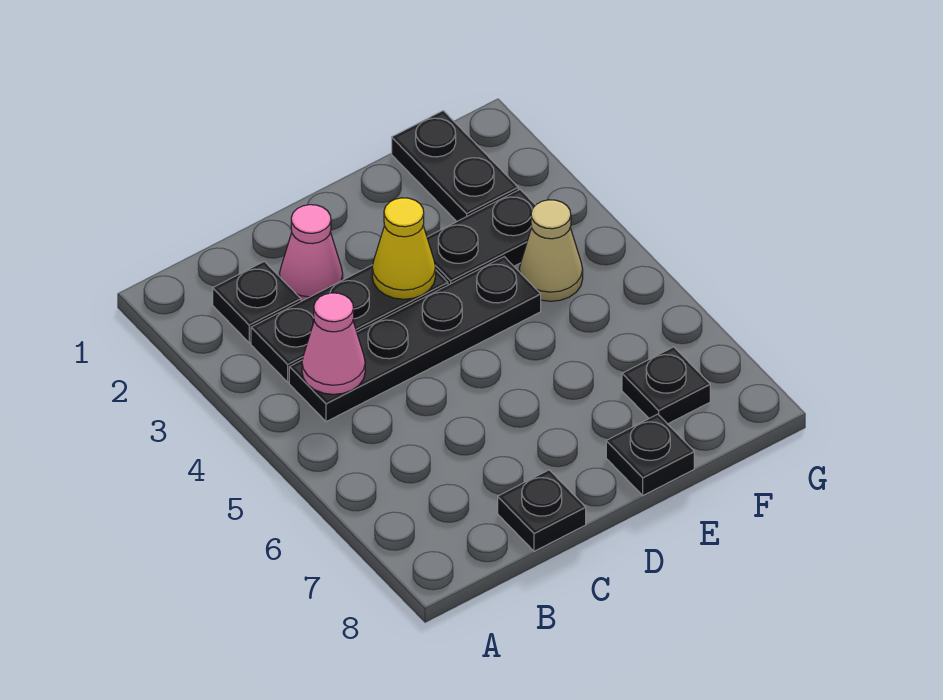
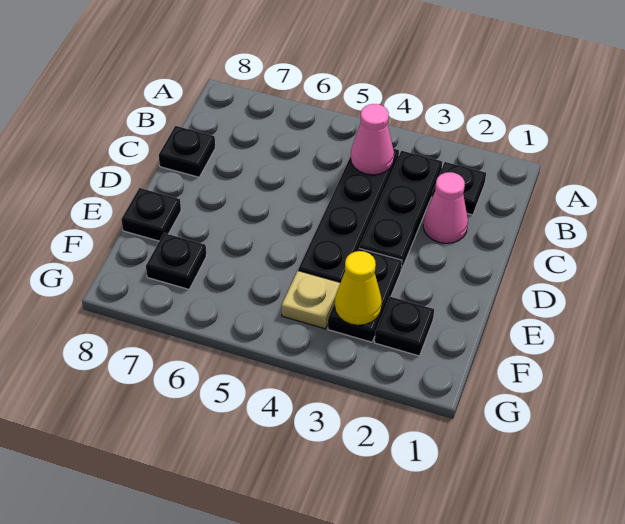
yellow 1x1 cone [372,198,436,299] -> yellow 1x1 cone moved to [335,251,382,325]
black 1x2 plate [392,111,518,221] -> black 1x1 plate [375,297,434,356]
tan 1x1 cone [519,200,583,301] -> tan 1x1 plate [282,271,340,329]

